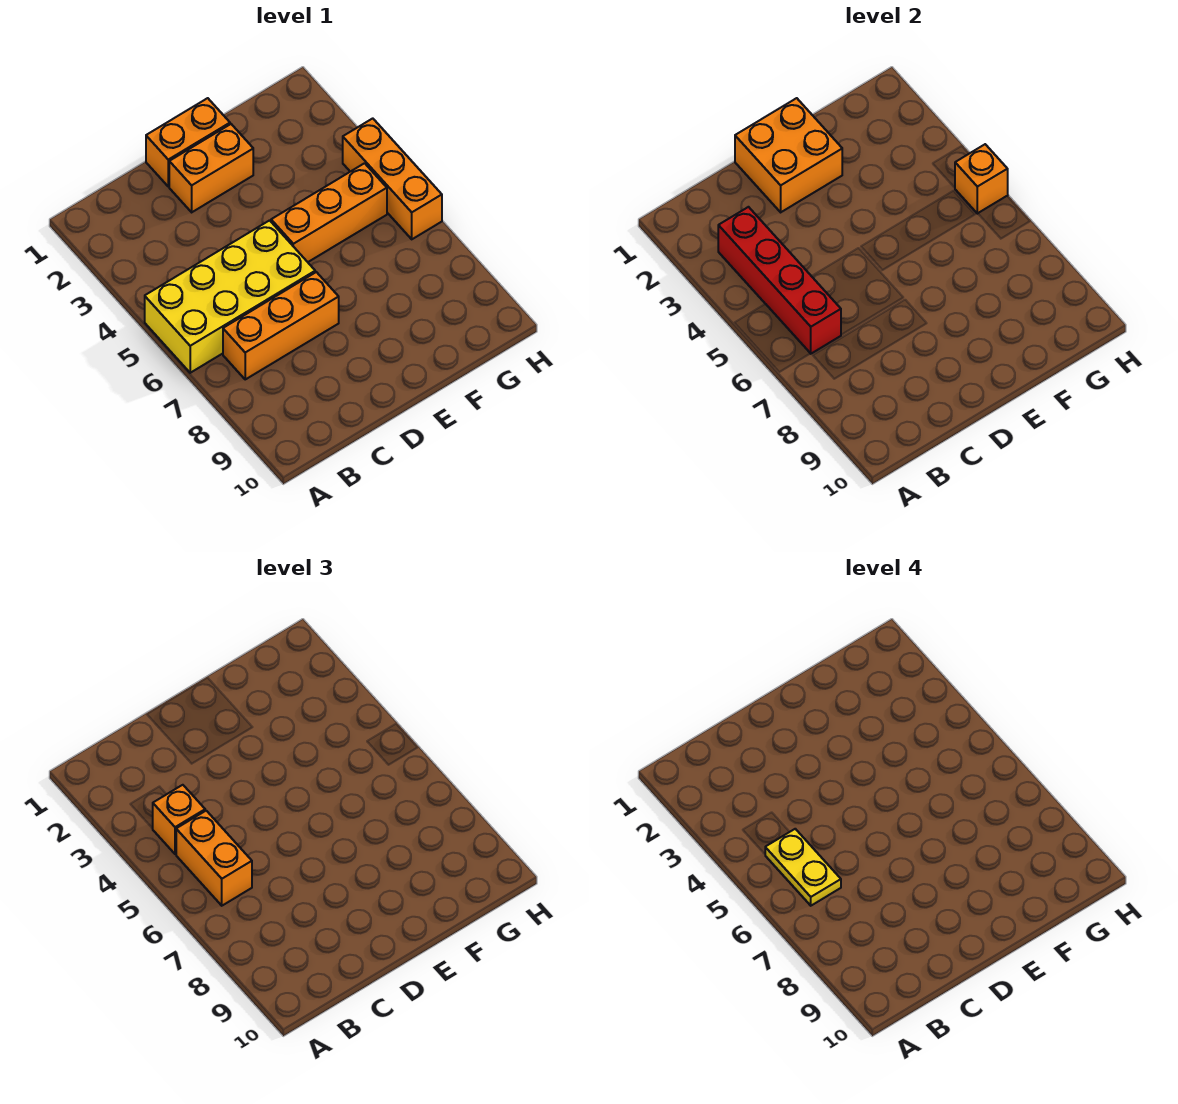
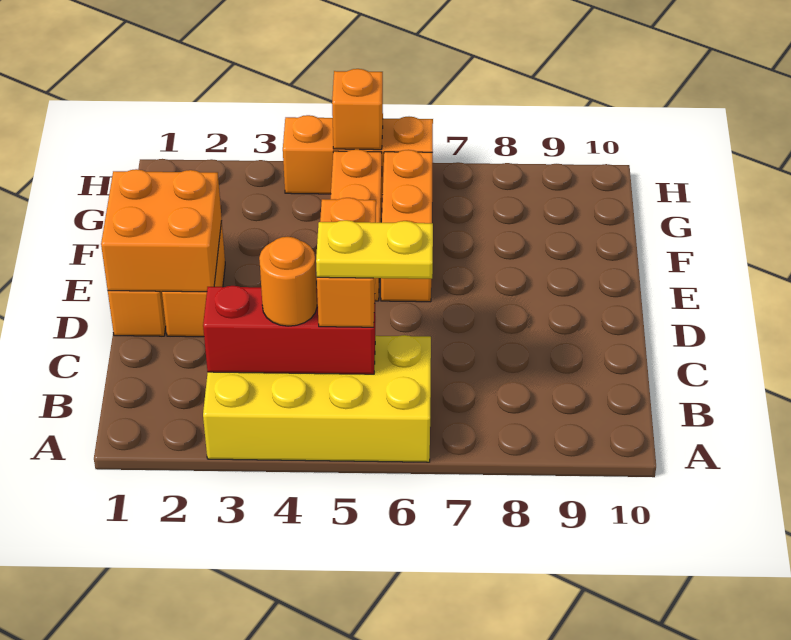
yellow 2x4 brick [145,220,315,373] -> yellow 2x4 brick turned to [203,335,431,462]
red 1x4 brick [718,207,841,354] -> red 1x3 brick [203,286,375,374]
orange 1x1 brick [152,785,205,854] -> orange 1x1 round brick [259,237,317,326]
orange 1x2 brick [176,811,252,906] -> orange 1x2 brick turned to [317,198,376,327]
orange 1x3 brick [223,272,339,379] -> orange 1x3 brick moved to [381,150,433,302]

